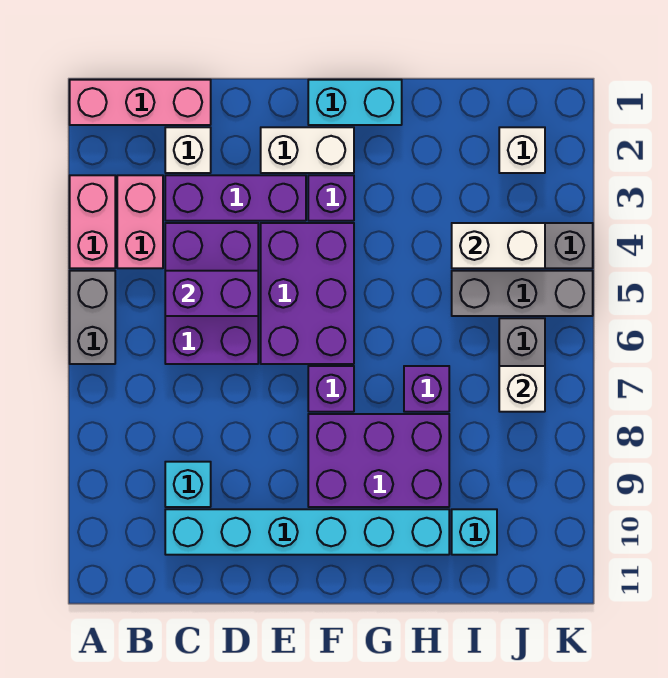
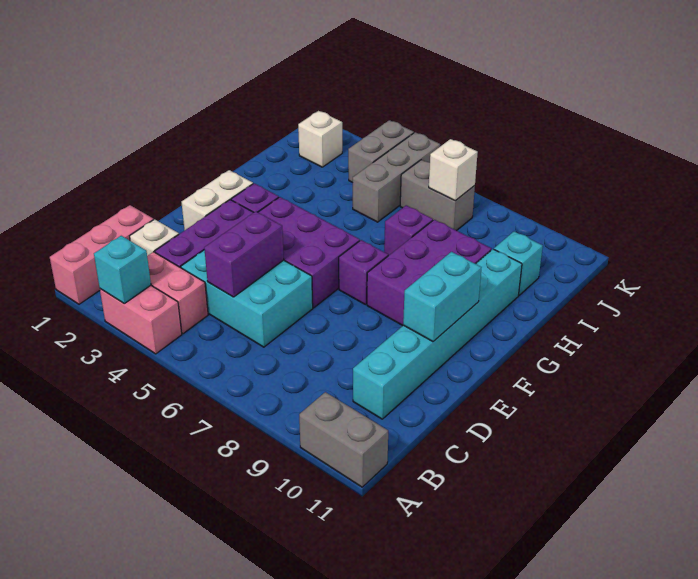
grey 1x2 brick [70,271,115,364] -> grey 1x2 brick moved to [299,392,388,487]
purple 2x3 brick [165,223,258,364] -> cyan 2x3 brick [181,250,313,347]
cyan 1x1 brick [165,462,211,507] -> cyan 1x1 brick moved to [94,236,151,303]
cyan 1x2 brick [308,80,402,125] -> cyan 1x2 brick moved to [403,252,482,342]
white 1x2 brick [452,223,545,268] -> none

